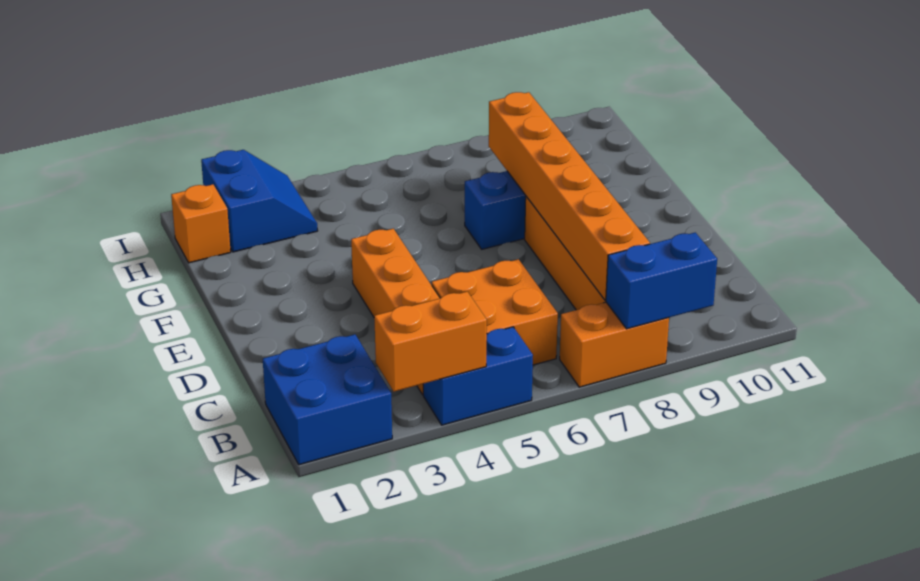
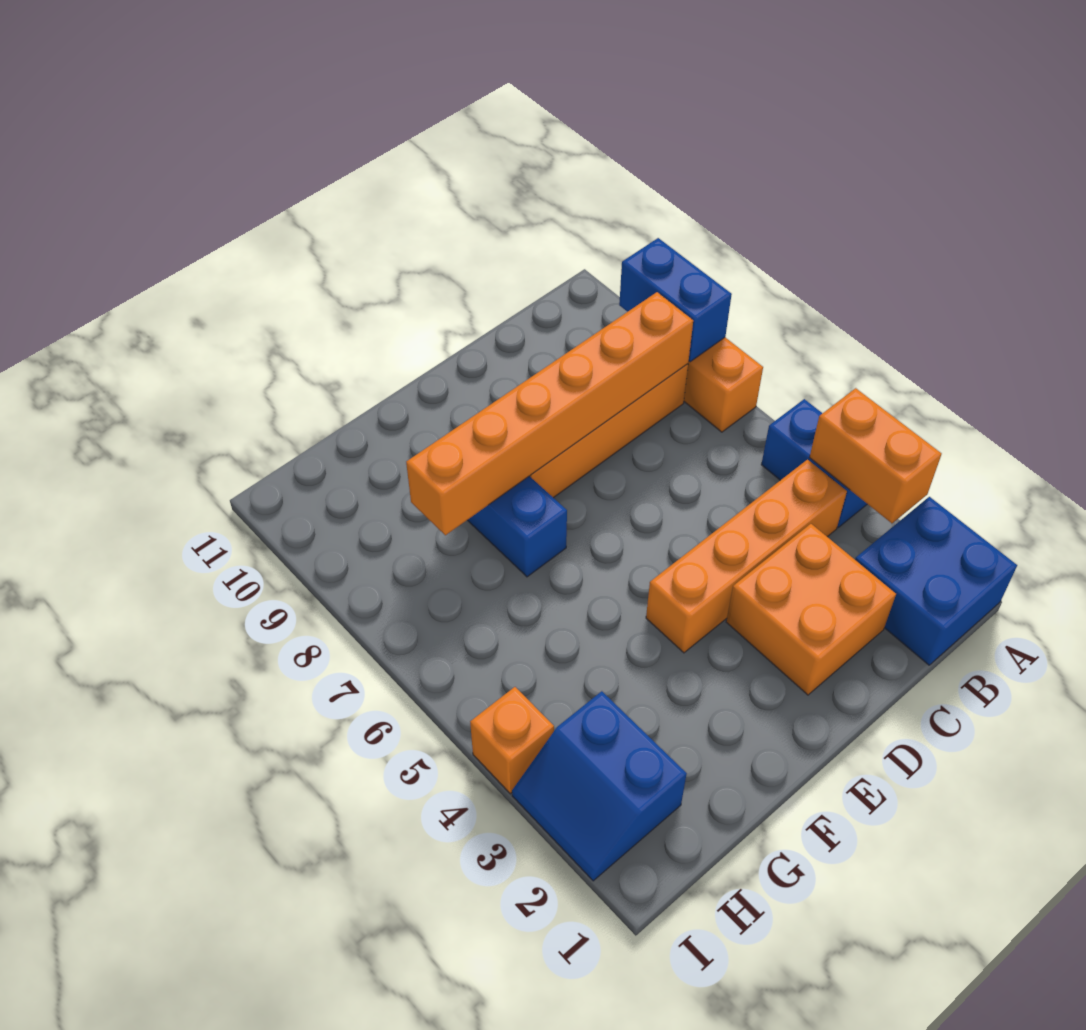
orange 2x2 brick [432,259,558,365] -> orange 2x2 brick moved to [726,524,896,695]
orange 1x1 brick [171,184,231,263] -> orange 1x1 brick moved to [470,687,554,794]
blue 2x2 slope [201,150,318,252] -> blue 2x2 slope turned to [512,691,687,881]

